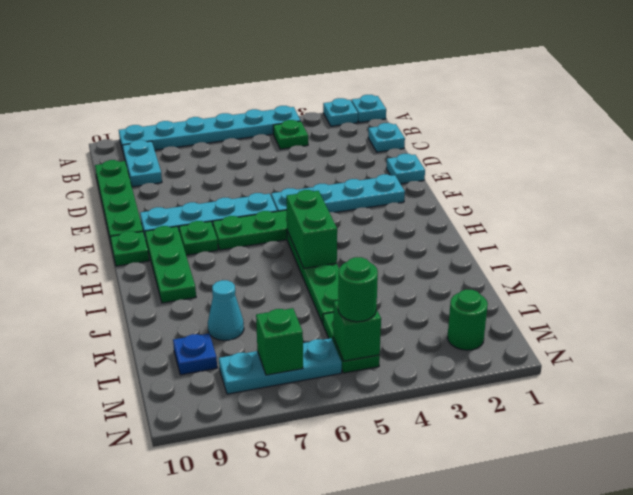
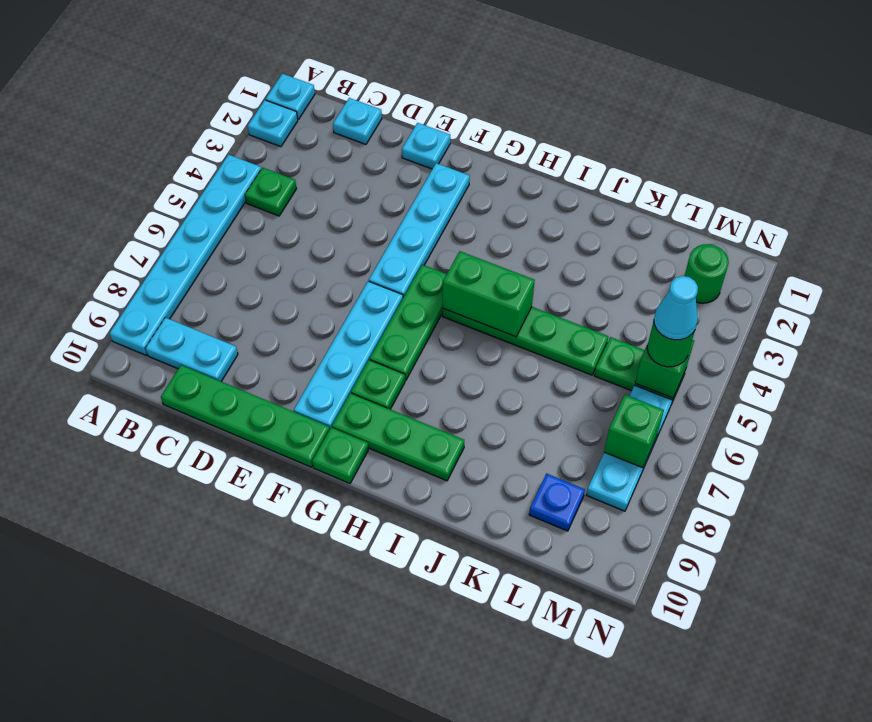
cyan 1x1 cone [208,280,244,341] -> cyan 1x1 cone moved to [654,276,698,340]

